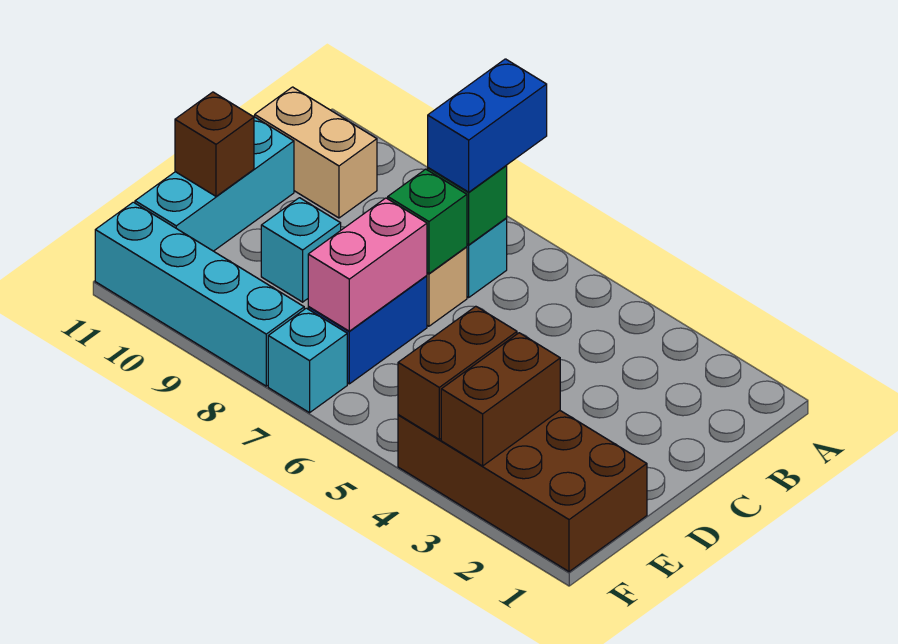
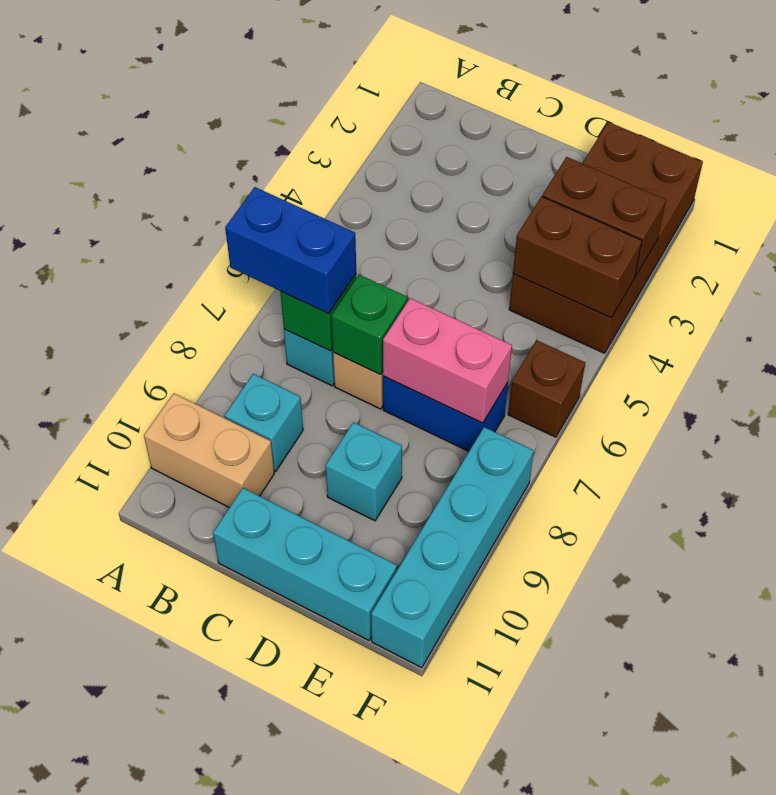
tan 1x2 brick [255,87,377,218] -> tan 1x2 brick turned to [144,393,274,508]
brown 1x1 brick [175,92,254,196] -> brown 1x1 brick moved to [508,340,585,437]
cyan 1x1 brick [268,308,347,413] -> cyan 1x1 brick moved to [225,374,303,471]

